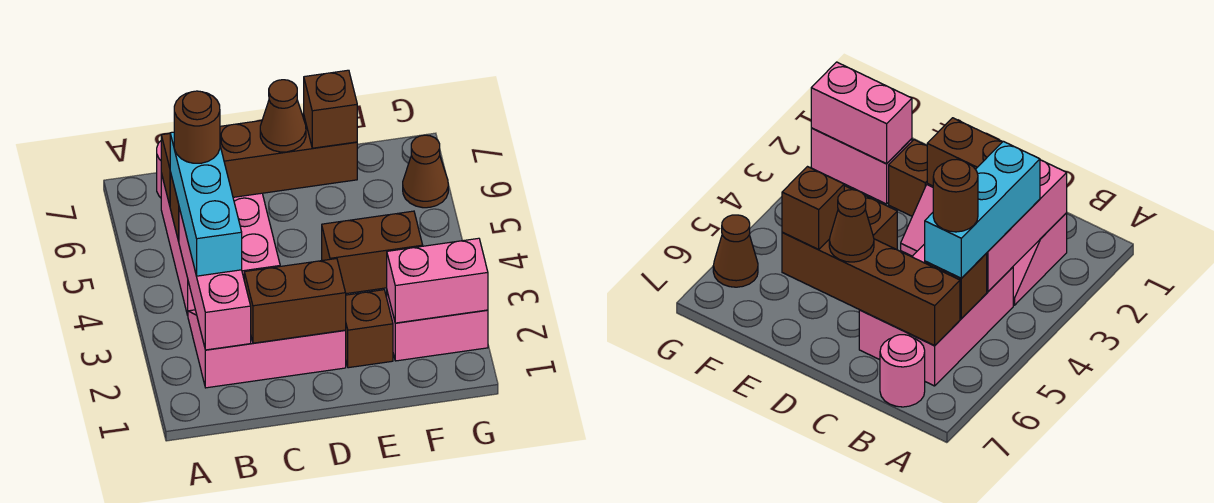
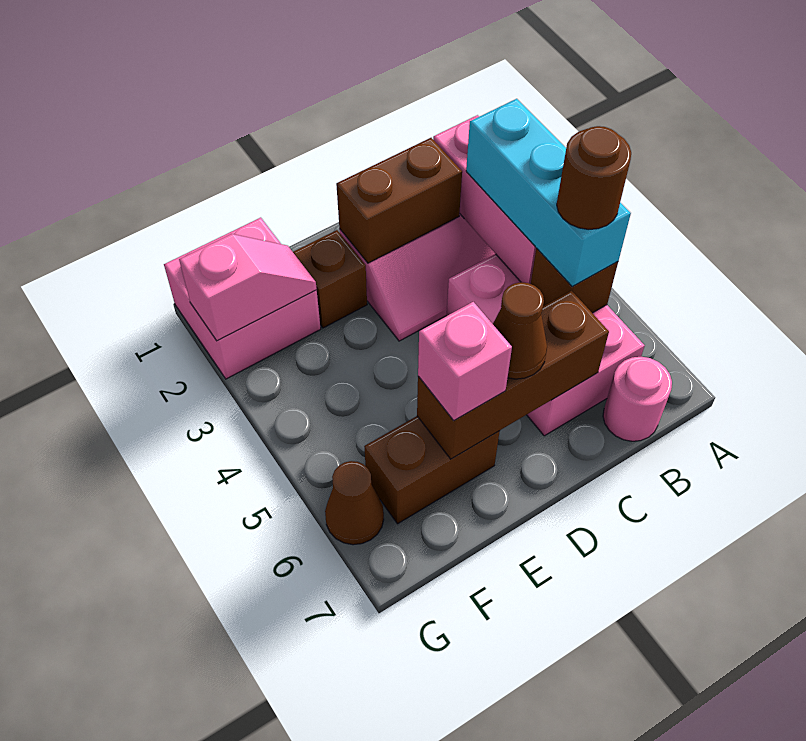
brown 1x4 brick [161,115,357,205] -> brown 1x3 brick [417,291,609,459]
brown 1x2 brick [322,211,423,294] -> brown 1x2 brick moved to [364,416,500,524]
brown 1x1 brick [304,70,357,148] -> pink 1x1 brick [418,302,512,421]
pink 1x2 brick [387,292,488,361] -> pink 2x2 brick [164,218,321,379]
pink 1x2 brick [387,238,488,323] -> pink 1x2 slope [179,234,317,341]

